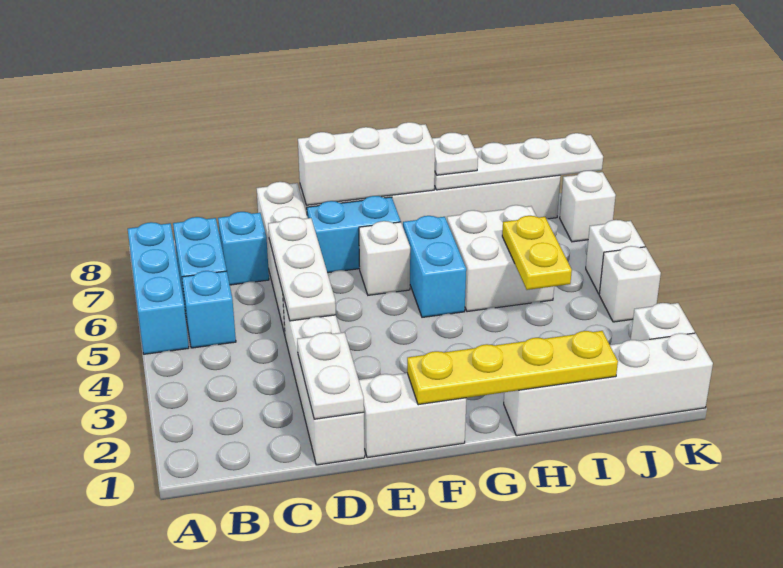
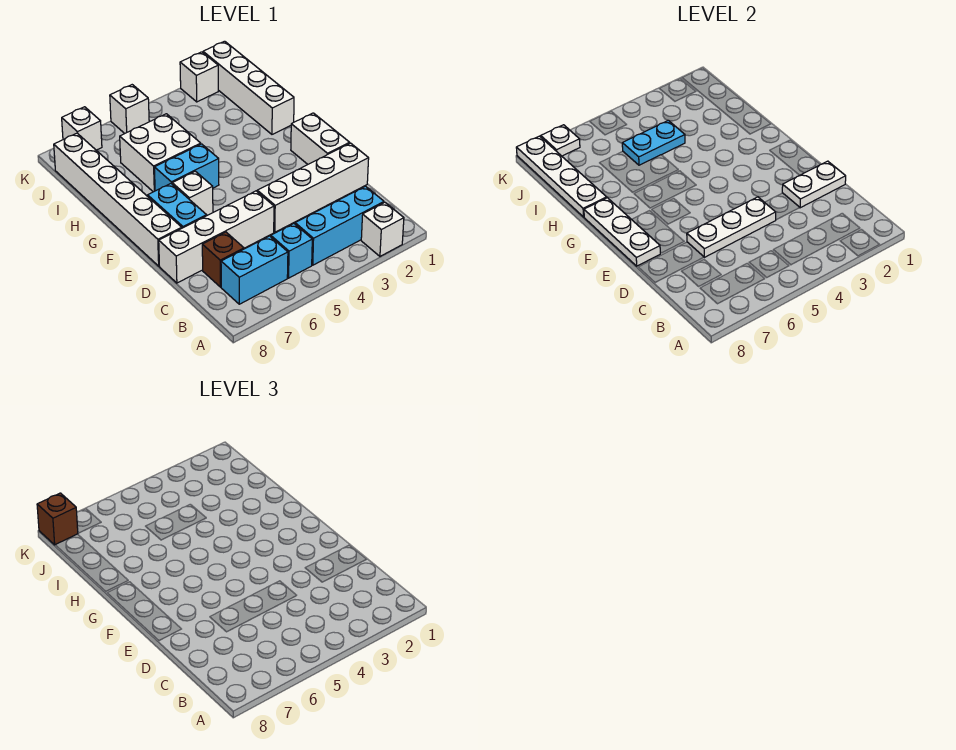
cyan 1x3 brick [128,222,189,354] -> cyan 1x3 brick moved to [295,186,384,265]
cyan 1x1 brick [218,212,269,285] -> brown 1x1 brick [202,232,244,287]
white 1x3 brick [298,122,435,205] -> white 1x3 plate [584,198,660,266]
yellow 1x4 plate [407,331,618,405] -> none
white 1x1 plate [432,133,478,175] -> white 1x1 plate moved to [541,125,580,156]
yellow 1x2 plate [502,216,572,290] -> cyan 1x2 plate [622,120,685,165]
white 1x1 brick [599,246,661,322] -> white 1x1 brick moved to [361,202,404,256]
none -> brown 1x1 brick [37,493,78,545]

